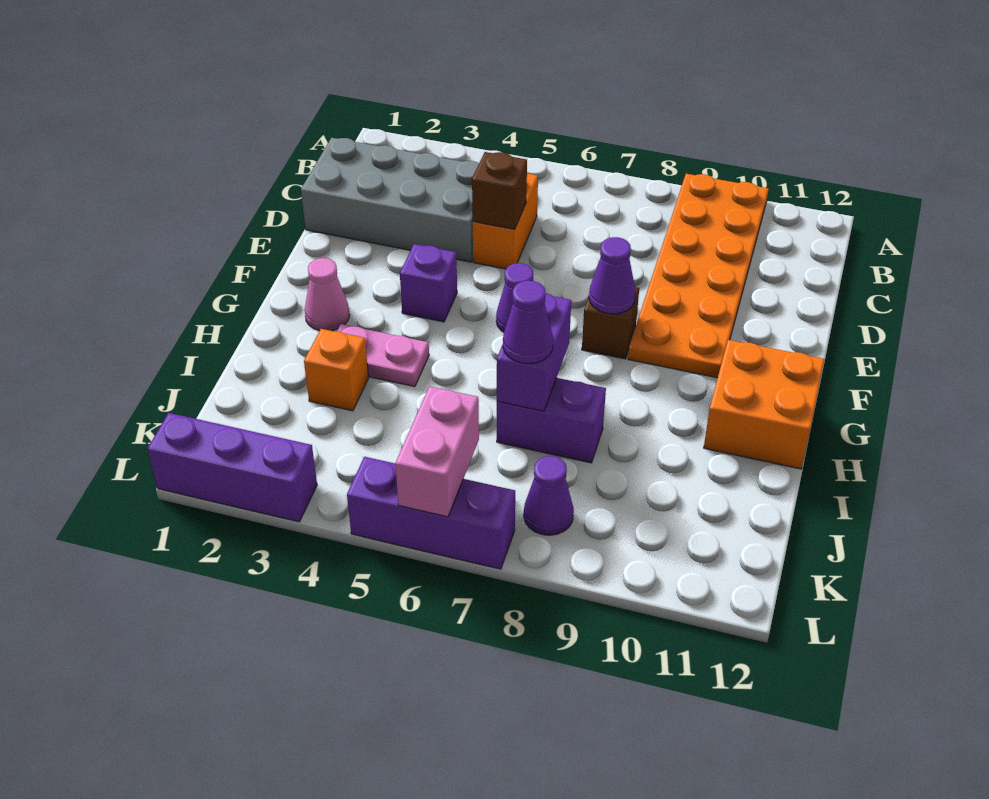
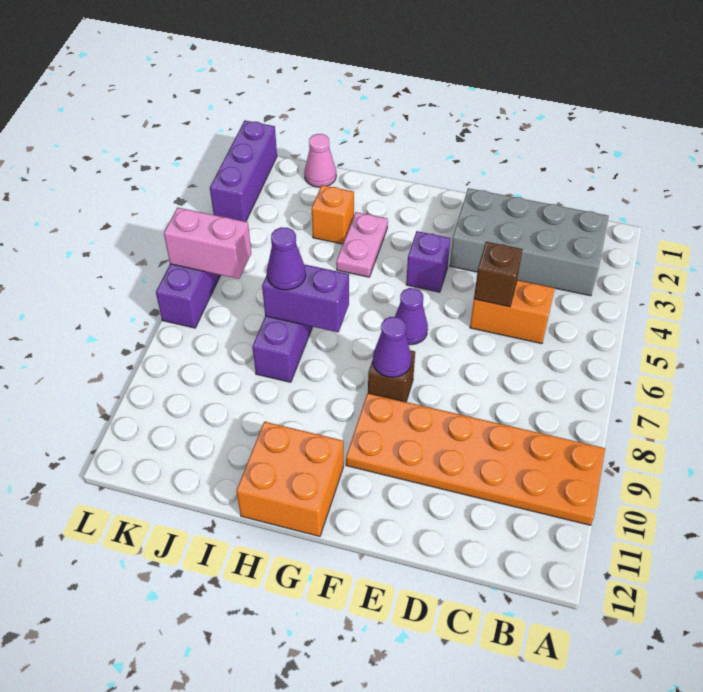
grey 2x4 brick [301,138,479,262] -> grey 2x4 brick turned to [450,188,609,296]
pink 1x1 cone [305,258,350,331] -> pink 1x1 cone moved to [304,134,336,187]
purple 1x1 cone [524,456,574,535] -> none

